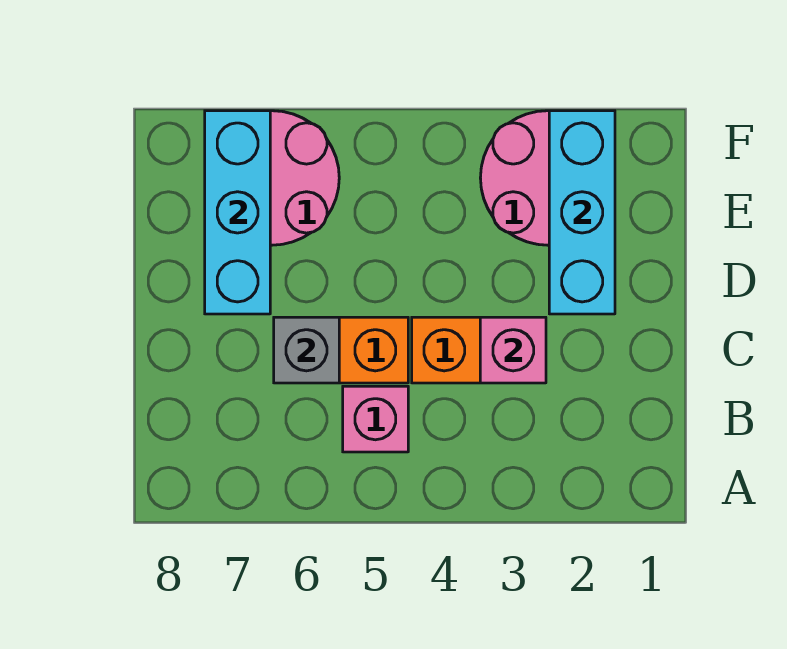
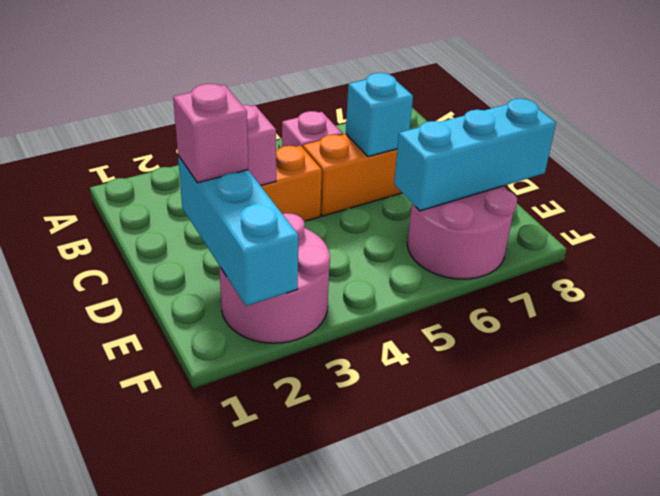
grey 1x1 brick [274,317,339,383] -> cyan 1x1 brick [346,73,413,157]
none -> pink 1x1 brick [173,84,248,183]
cyan 1x3 brick [205,111,270,314] -> cyan 1x3 brick turned to [394,99,556,211]

